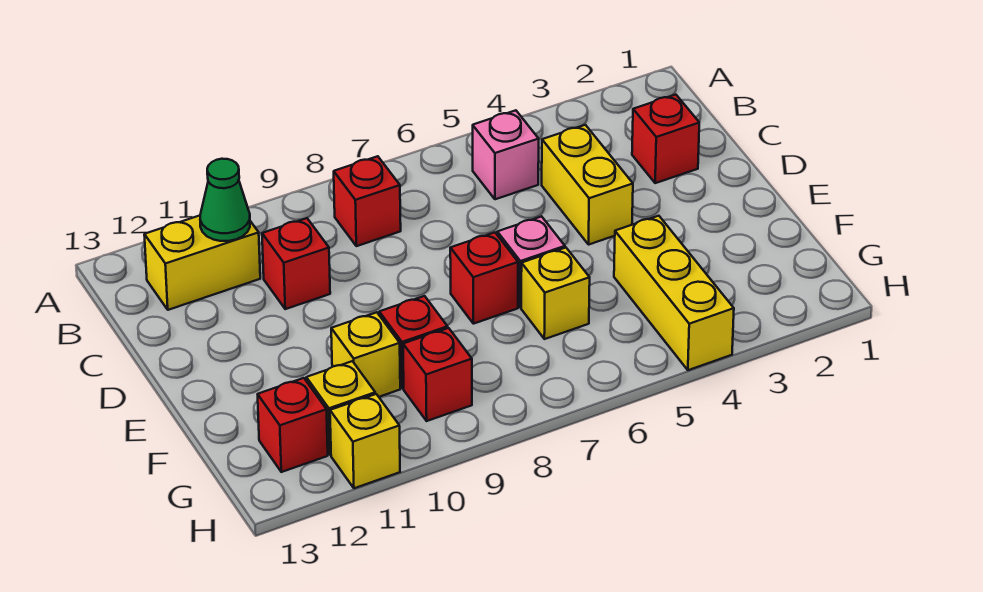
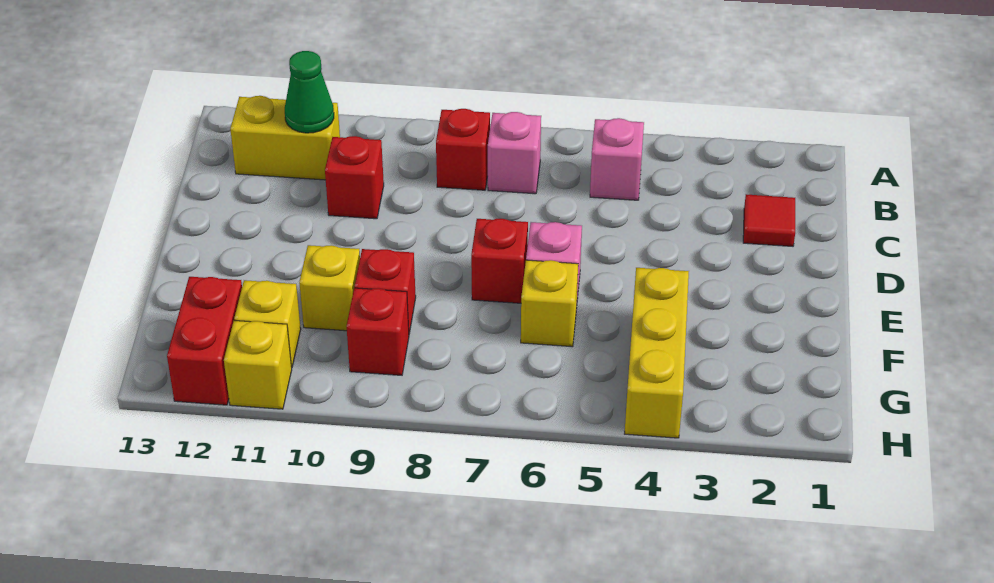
none -> pink 1x1 brick [488,112,541,194]
red 1x1 brick [632,95,699,183] -> red 1x1 tile [743,194,795,246]
yellow 1x2 brick [542,125,633,245] -> none
red 1x1 brick [258,378,328,472] -> red 1x2 brick [167,277,242,405]

